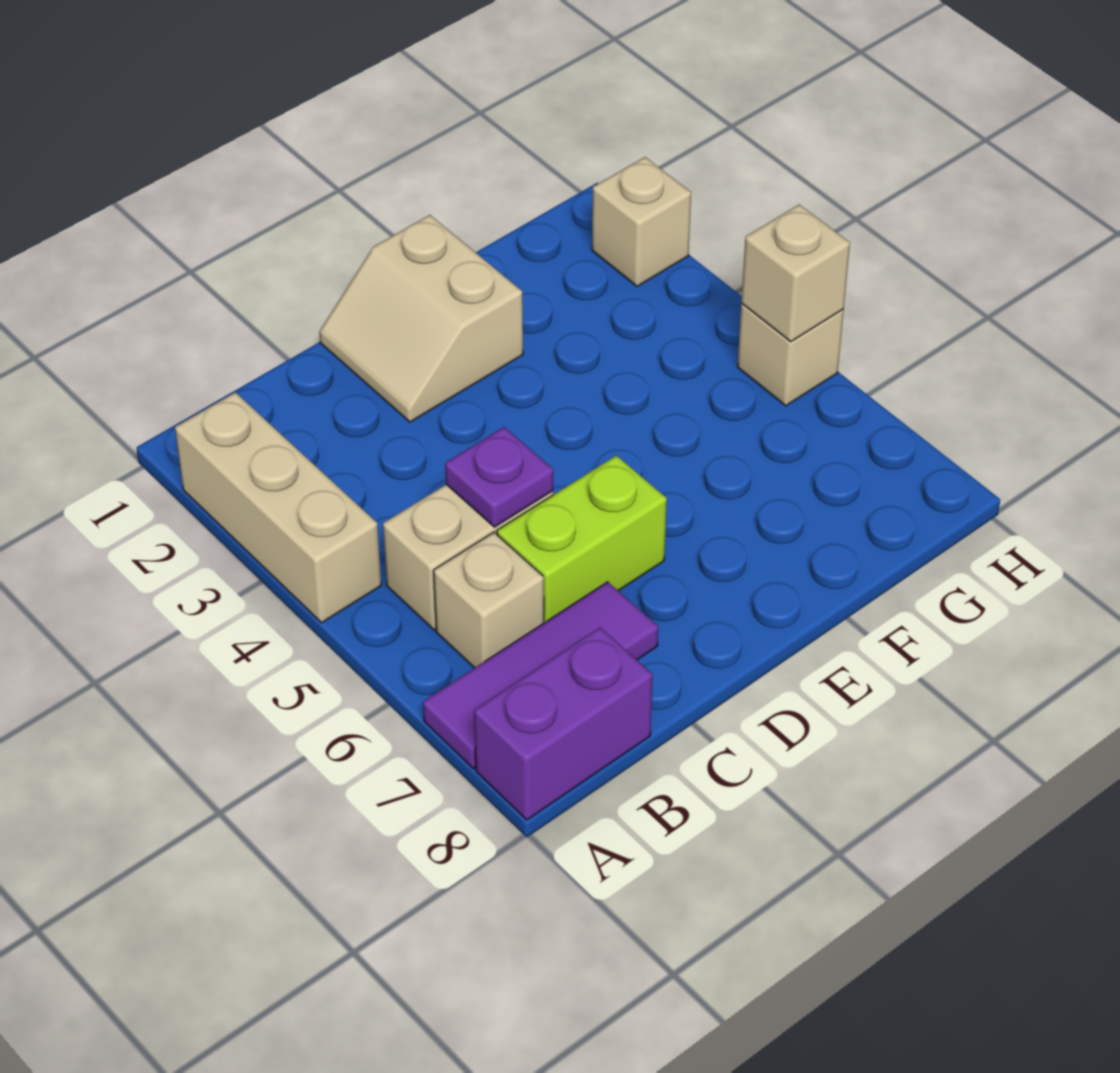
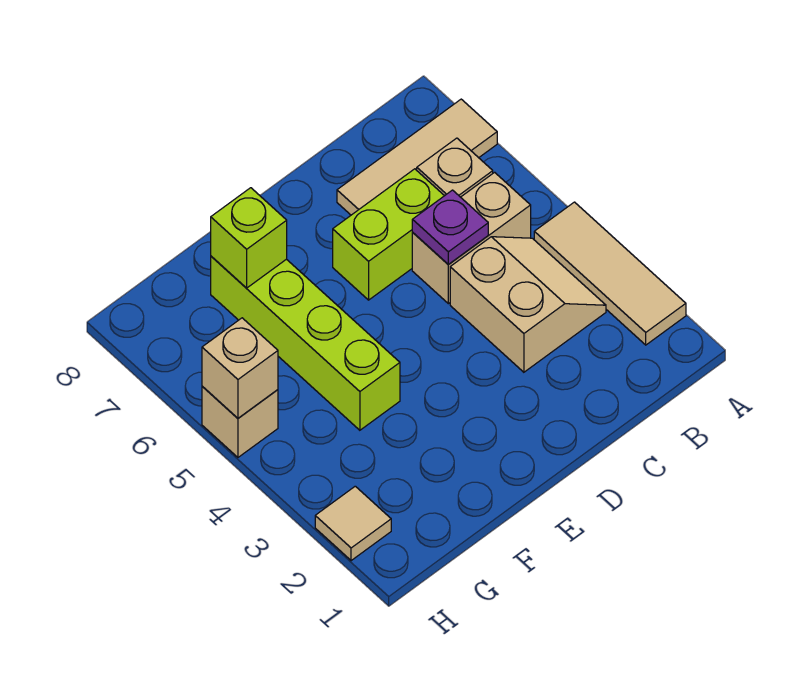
tan 1x3 brick [175,392,381,623] -> tan 1x3 tile [534,202,686,345]
purple 1x3 tile [423,582,658,769] -> tan 1x3 tile [337,99,497,215]
purple 1x2 brick [474,628,653,820] -> none
tan 2x2 slope [320,215,523,422] -> tan 2x2 slope moved to [450,237,606,372]
none -> lime 1x4 brick [211,256,400,430]
none -> lime 1x1 brick [211,188,287,288]
tan 1x1 brick [592,157,691,286] -> tan 1x1 tile [315,486,391,561]

